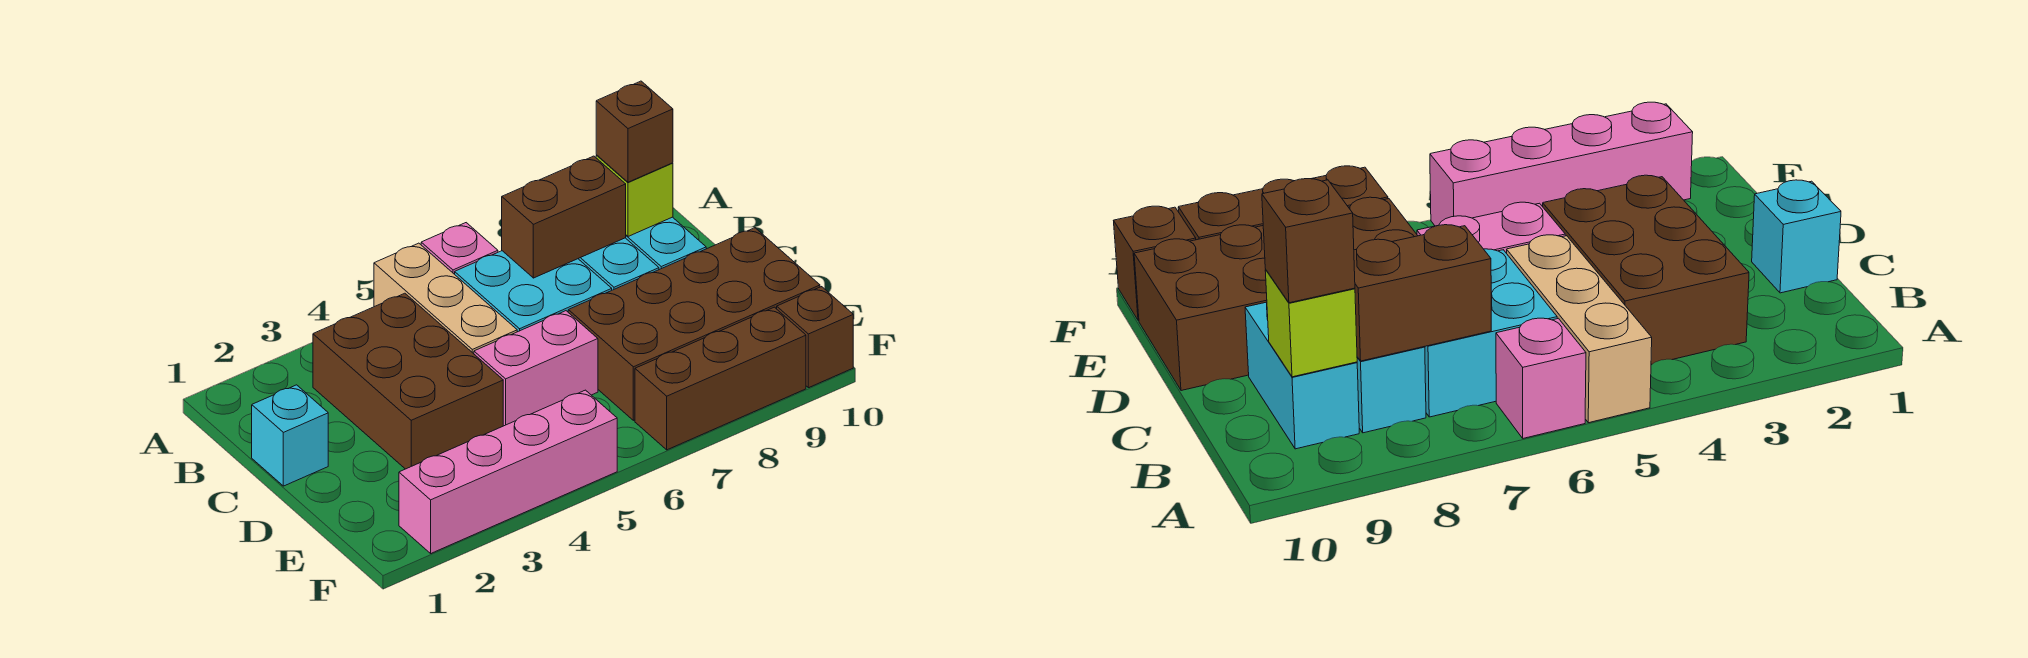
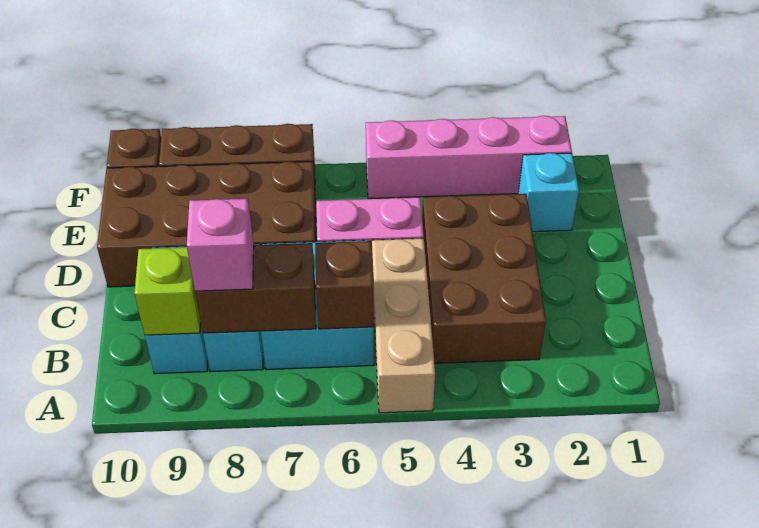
pink 1x1 brick [421,223,498,274] -> pink 1x1 brick moved to [187,199,254,291]
brown 1x1 brick [596,81,673,182] -> brown 1x1 brick moved to [315,241,374,329]
cyan 1x1 brick [252,385,328,486] -> cyan 1x1 brick moved to [518,153,579,232]

